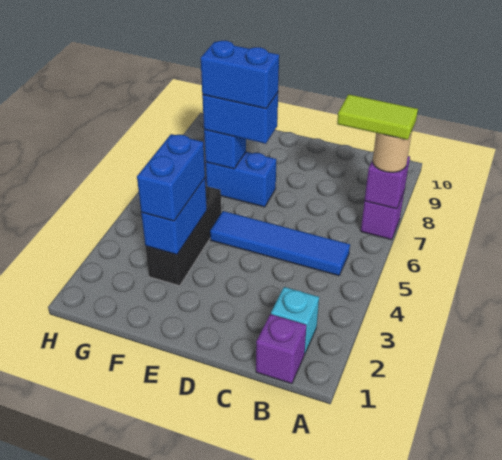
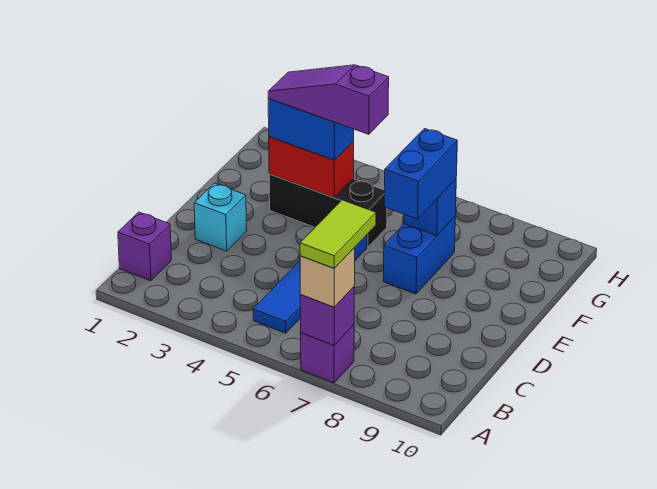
tan 1x1 round brick [373,132,412,172] -> tan 1x1 brick [300,248,355,307]
cyan 1x1 brick [271,287,319,353] -> cyan 1x1 brick moved to [194,183,247,251]
blue 1x2 brick [201,41,279,109] -> none
blue 1x2 brick [141,178,207,255] -> red 1x2 brick [269,137,354,197]
none -> purple 1x3 slope [268,65,389,134]

